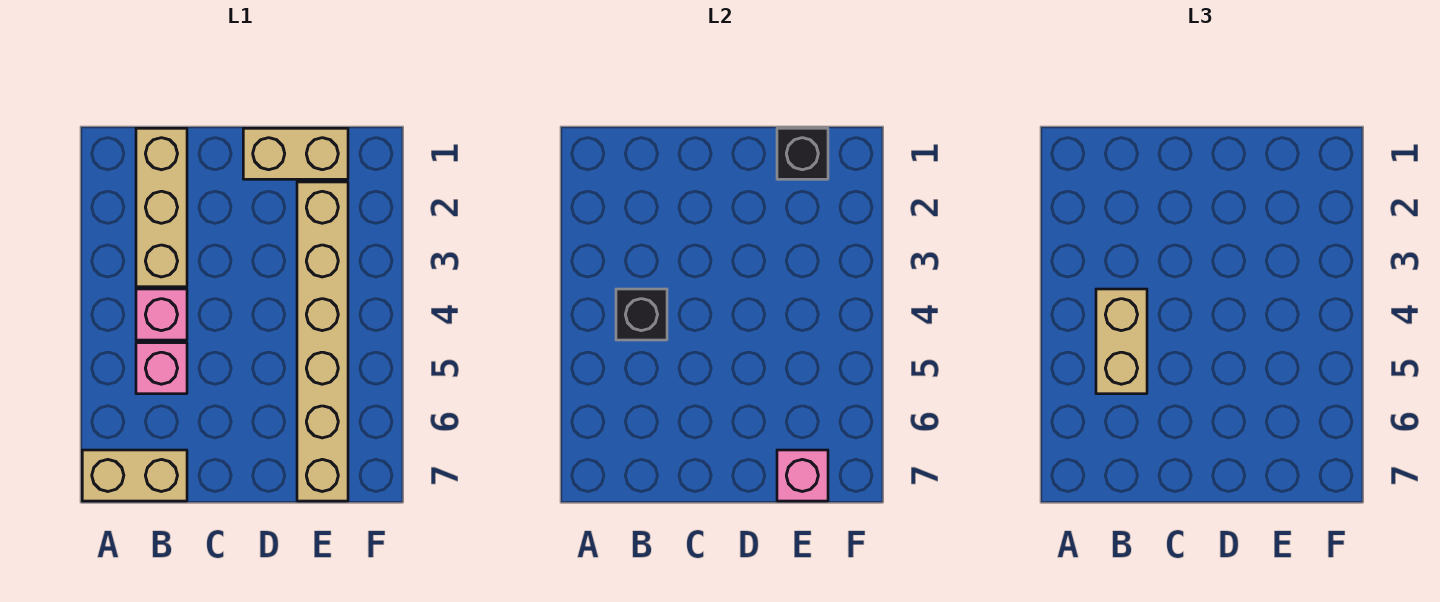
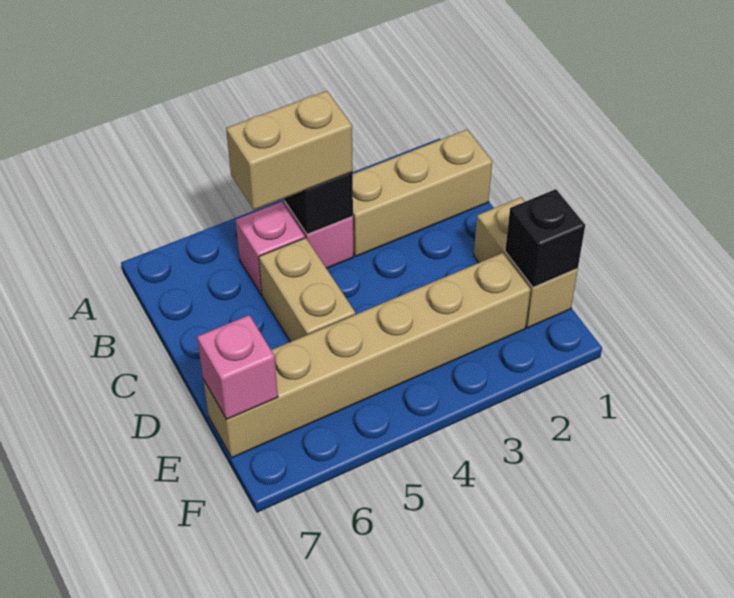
tan 1x2 brick [82,450,187,501] -> tan 1x2 brick moved to [259,238,355,342]

